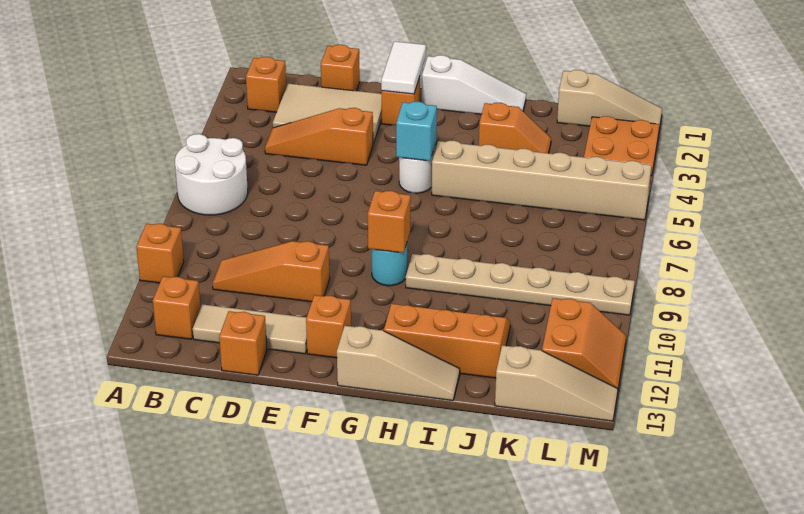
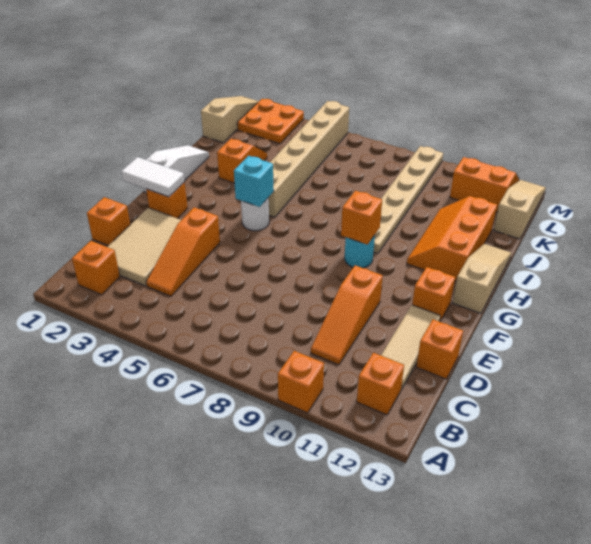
white 2x2 round brick [175,134,248,215] -> none

